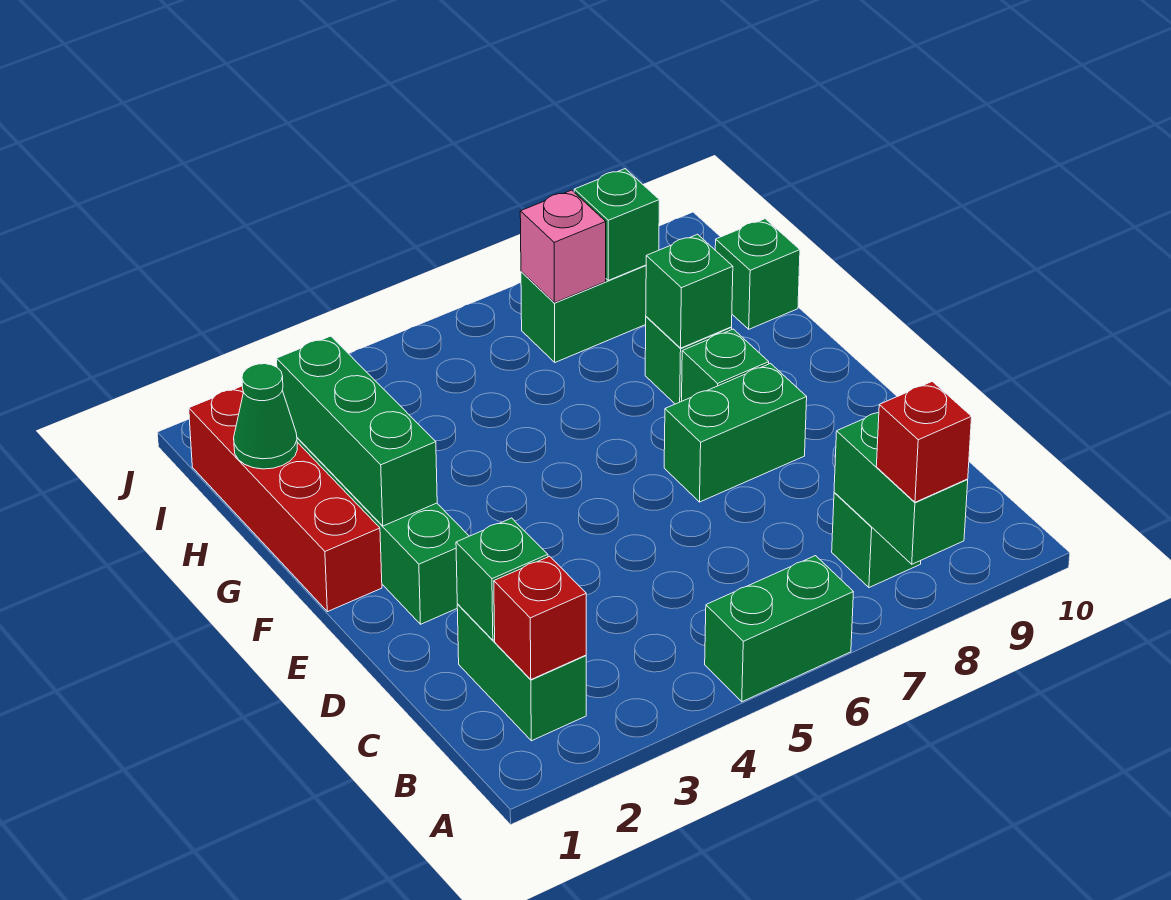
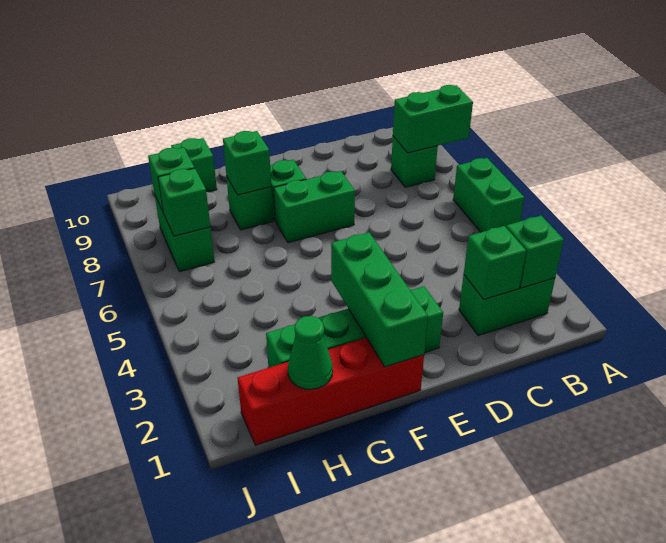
red 1x1 brick [876,381,972,502] -> none
red 1x1 brick [494,556,586,680] -> green 1x1 brick [506,216,564,288]
green 1x2 brick [664,364,807,502] -> green 1x2 brick turned to [274,171,355,243]
green 1x3 brick [277,336,437,526] -> green 1x3 brick turned to [331,233,428,367]
pink 1x1 brick [520,190,606,303] -> green 1x1 brick [158,168,210,236]

